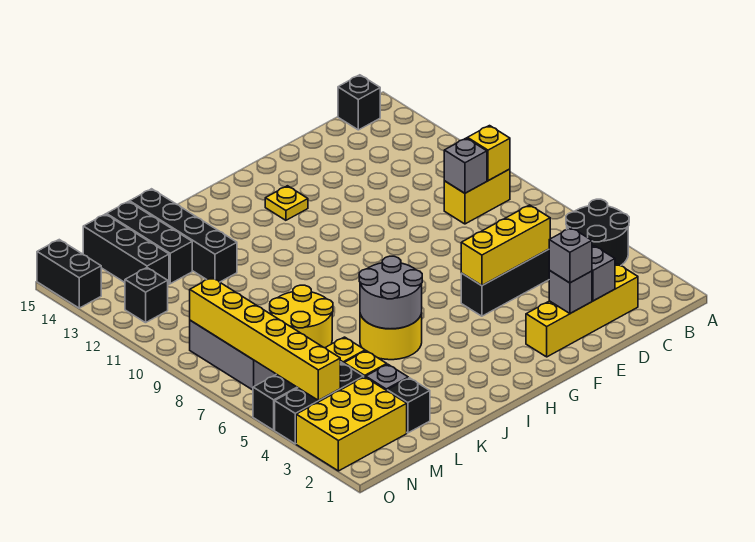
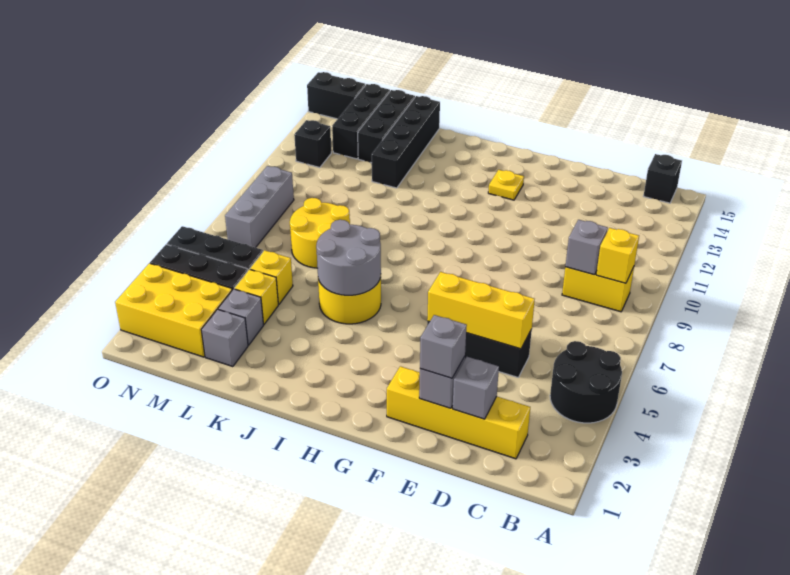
black 1x1 brick [387,378,430,433] -> grey 1x1 brick [201,309,248,367]
yellow 1x6 brick [190,278,340,401] -> none
black 1x2 brick [37,240,101,308] -> black 1x2 brick turned to [307,72,365,119]

